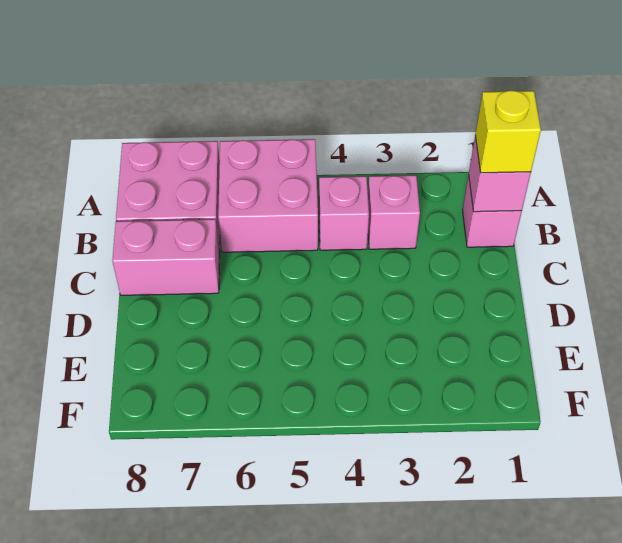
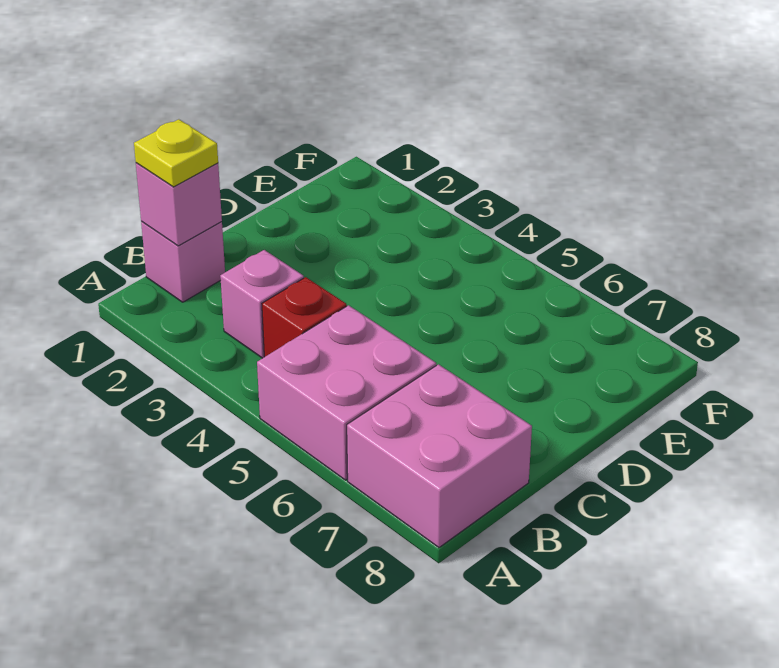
yellow 1x1 brick [475,90,541,173] -> yellow 1x1 plate [134,119,218,187]
pink 1x1 brick [319,176,369,250] -> red 1x1 brick [262,277,347,357]
pink 1x2 brick [112,219,220,295] -> none

